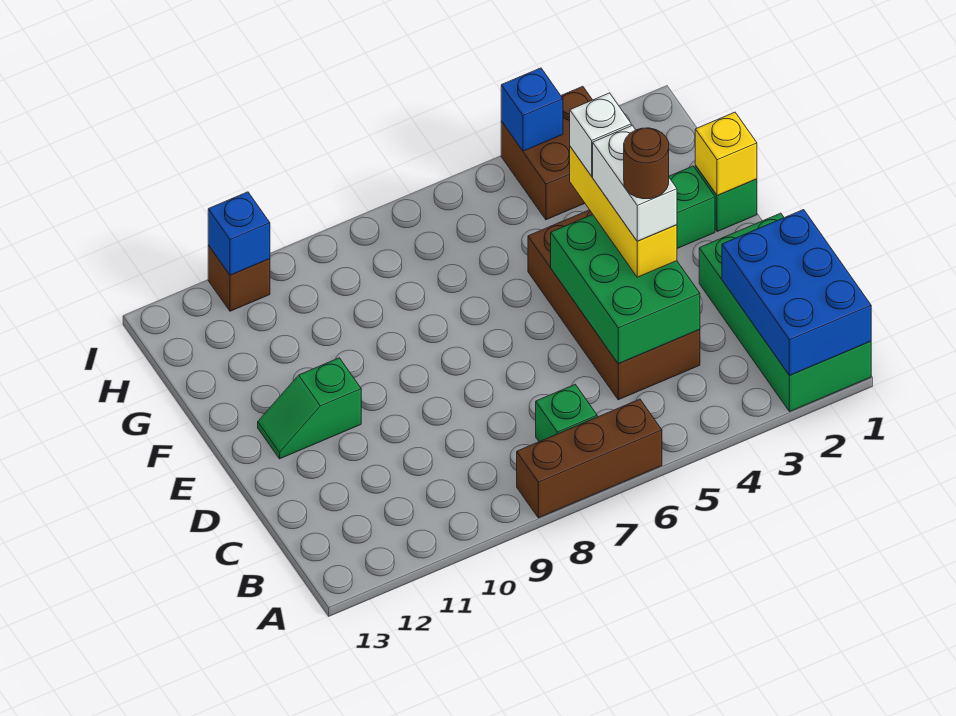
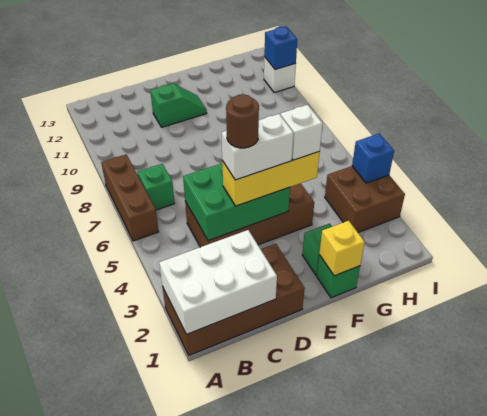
green 2x4 brick [699,213,871,412] -> brown 2x4 brick [163,244,305,355]
blue 2x3 brick [722,210,871,376] -> white 2x3 brick [159,230,277,334]
green 1x2 slope [258,358,361,459] -> green 1x2 slope turned to [150,84,207,127]
brown 1x1 brick [208,245,270,311] -> white 1x1 brick [264,57,296,93]

